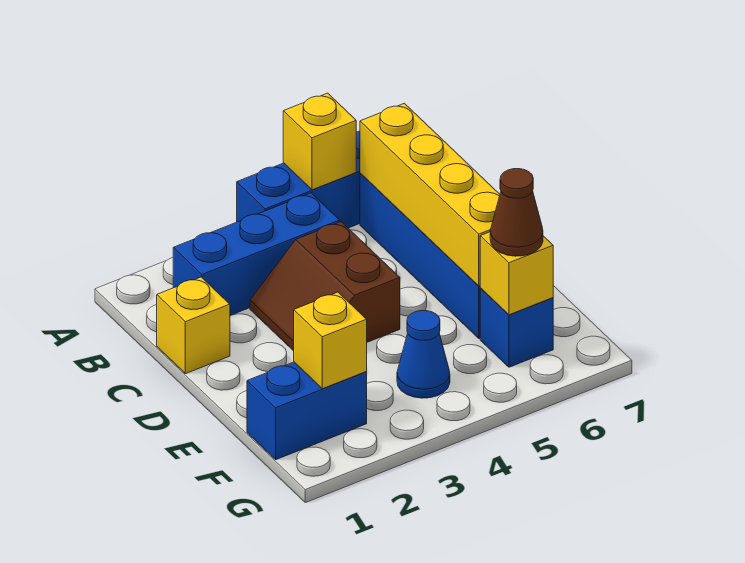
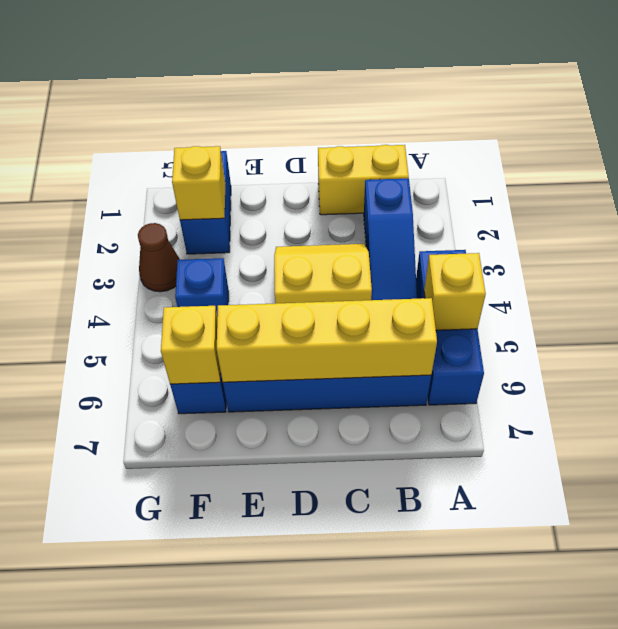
blue 1x3 brick [173,193,340,316] -> blue 1x3 slope [364,178,417,300]
yellow 1x1 brick [157,277,230,374] -> yellow 1x2 brick [318,145,409,215]
brown 2x2 slope [250,222,400,351] -> yellow 2x2 slope [274,244,372,303]
blue 1x1 cone [397,311,450,398] -> blue 1x1 brick [175,258,229,317]
brown 1x1 cone [490,169,543,256] -> brown 1x1 cone moved to [138,223,180,292]

